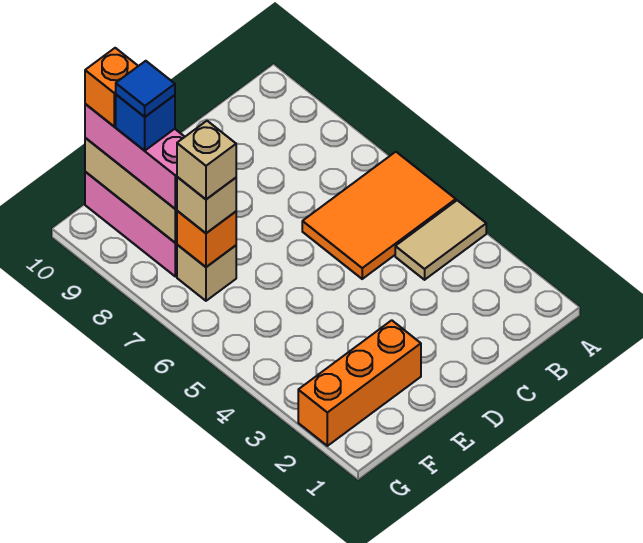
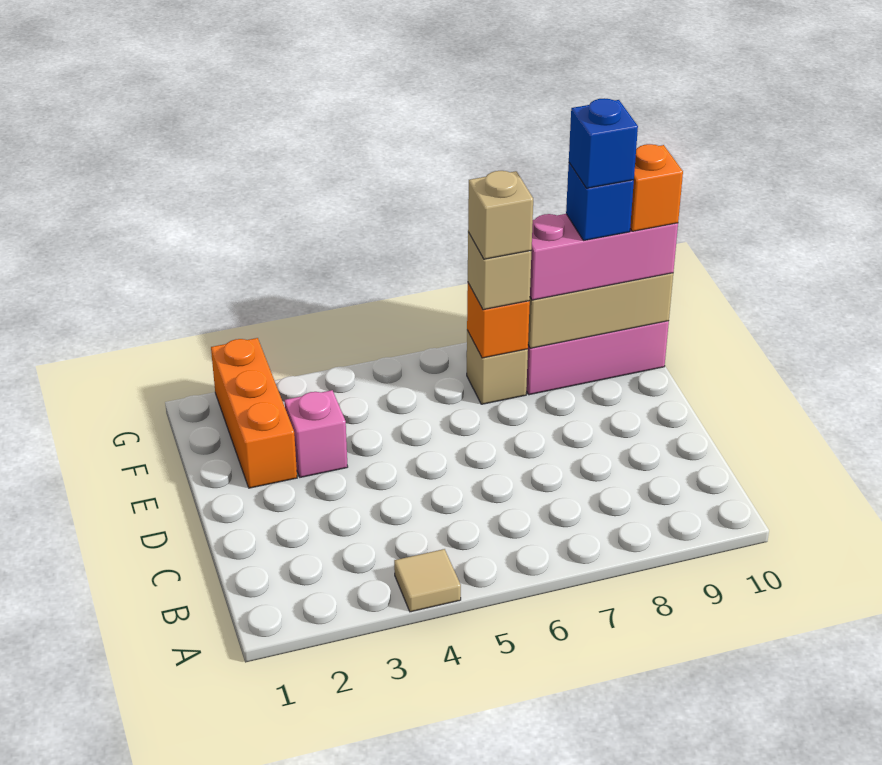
tan 1x2 tile [395,200,486,280] -> tan 1x1 tile [394,549,461,612]
orange 2x3 tile [302,152,456,279] -> none
none -> pink 1x1 brick [285,390,348,477]
blue 1x1 tile [116,61,175,117] -> blue 1x1 brick [569,98,638,188]

